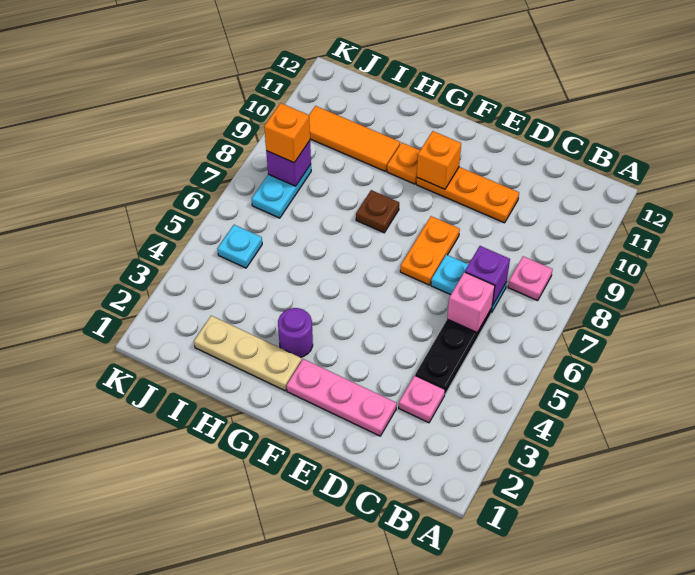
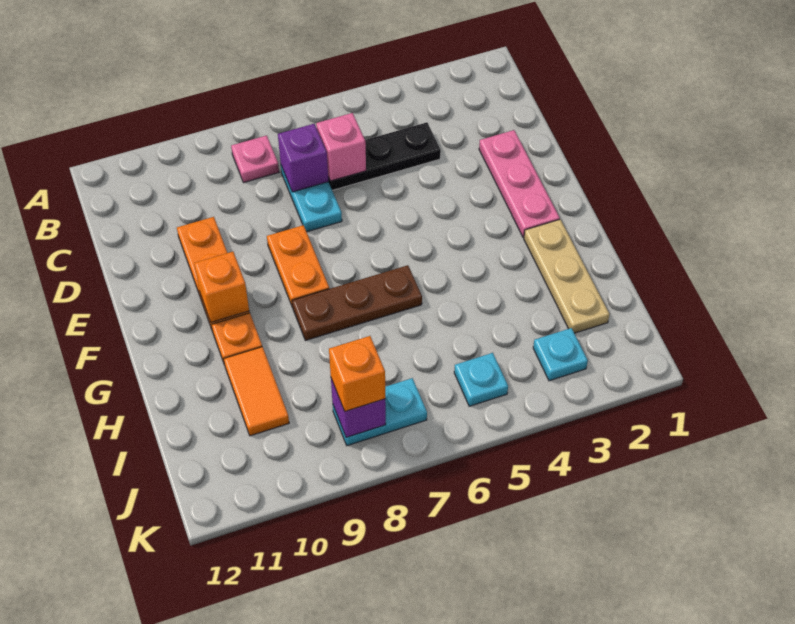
pink 1x1 plate [399,376,445,423] -> none
orange 1x2 plate [400,216,460,285] -> orange 1x2 plate turned to [267,225,329,307]
purple 1x1 round brick [278,308,313,357] -> none
brown 1x1 plate [356,190,399,233] -> brown 1x3 plate [292,265,422,341]
orange 1x3 tile [309,106,400,171] -> orange 1x2 tile [224,347,289,436]
none -> cyan 1x1 plate [533,328,588,381]

